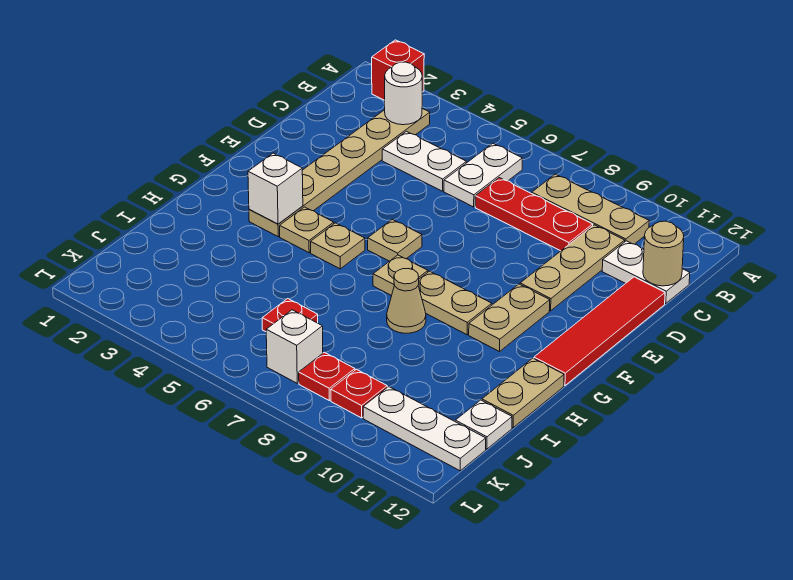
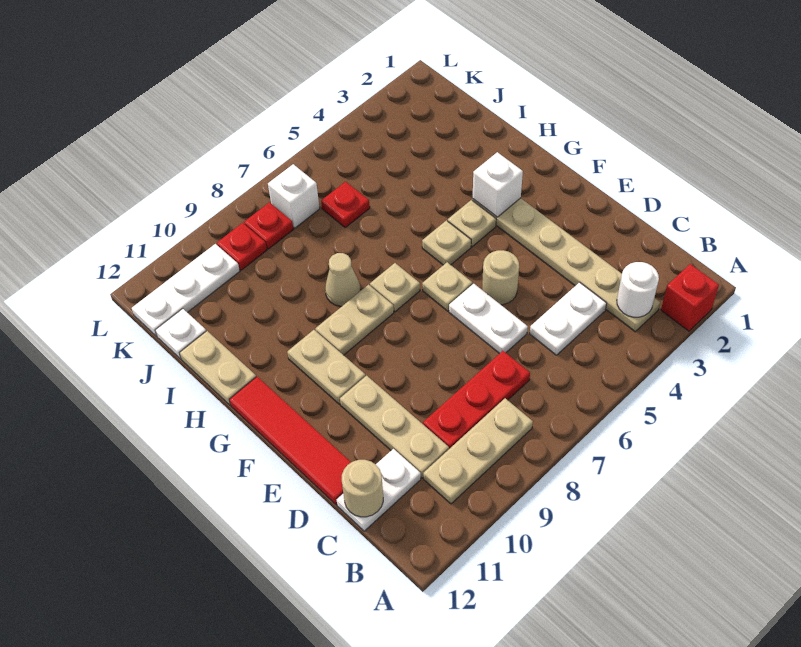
white 1x2 plate [444,143,522,207] -> white 1x2 plate moved to [449,284,528,354]
none -> tan 1x1 round brick [482,250,519,305]

